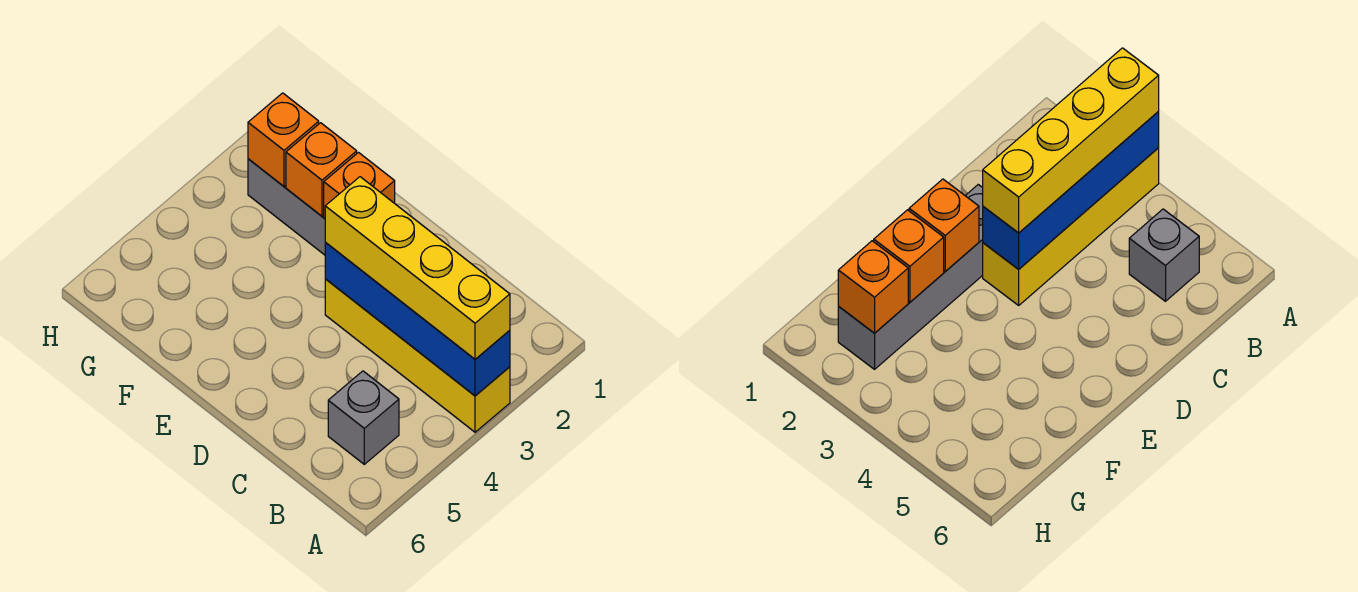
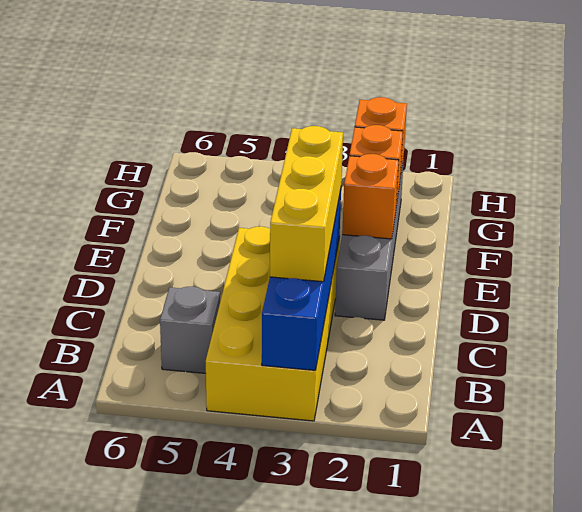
yellow 1x4 brick [325,279,510,432] -> yellow 2x4 brick [206,226,340,421]
yellow 1x4 brick [325,177,510,359] -> yellow 1x3 brick [270,126,343,282]

